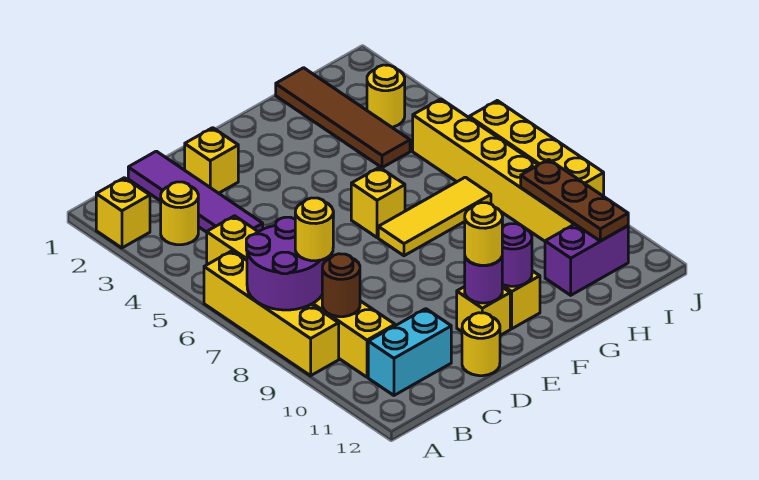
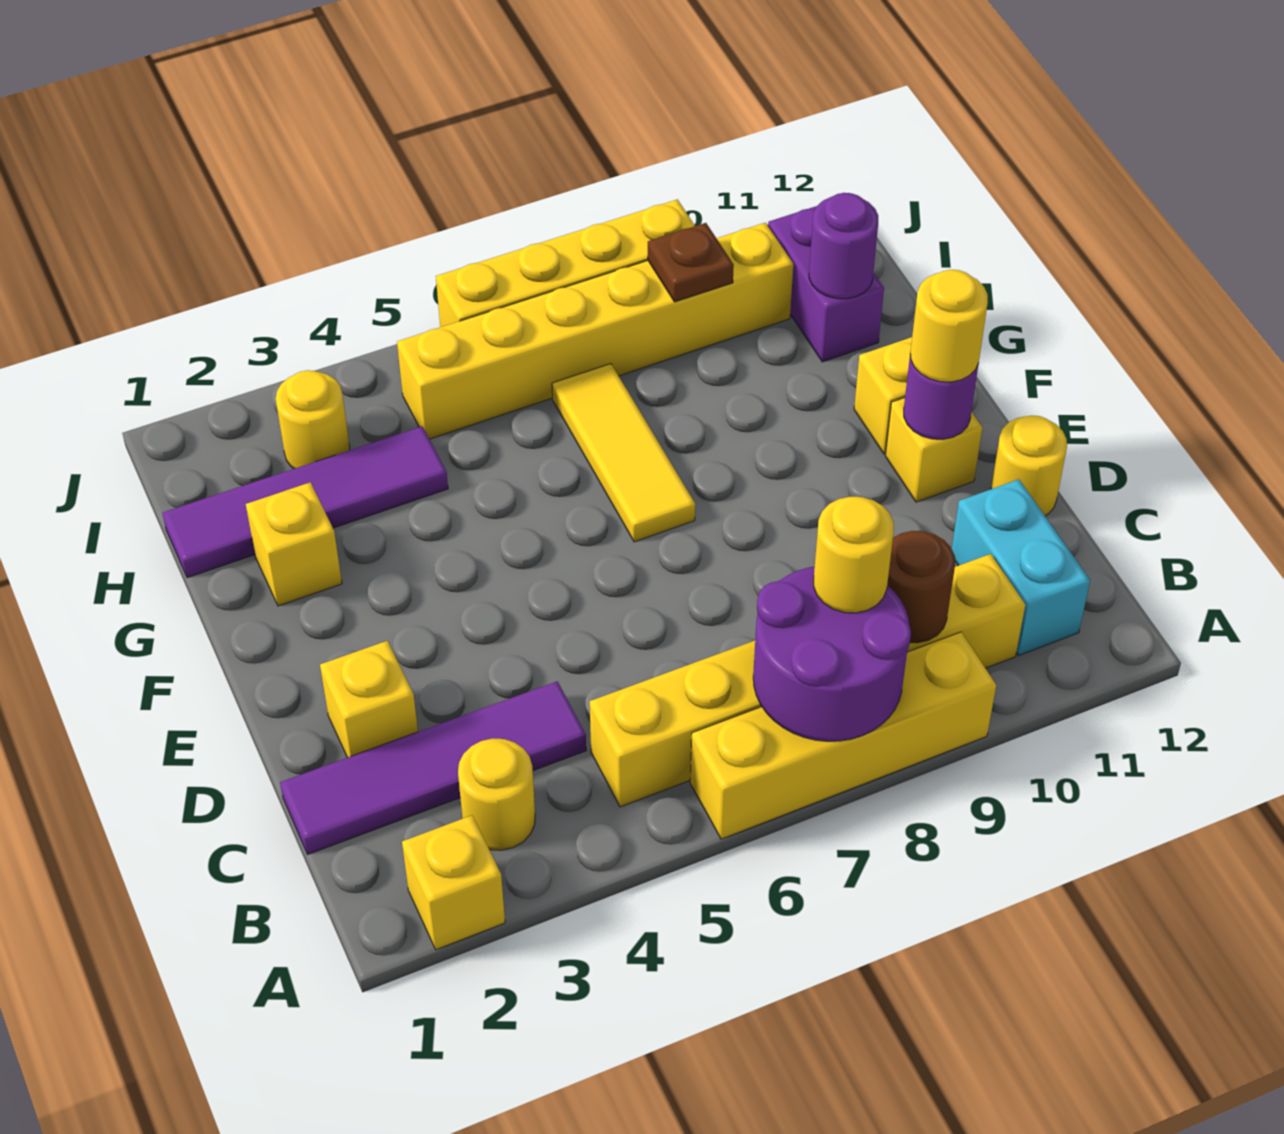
yellow 1x1 brick [351,167,405,237] -> yellow 1x1 brick moved to [246,482,342,606]
purple 1x1 round brick [502,224,532,286] -> purple 1x1 round brick moved to [809,193,878,299]
brown 1x4 tile [276,68,410,168] -> purple 1x4 tile [162,426,448,578]
brown 1x3 plate [521,159,628,241] -> brown 1x1 plate [648,223,734,302]

